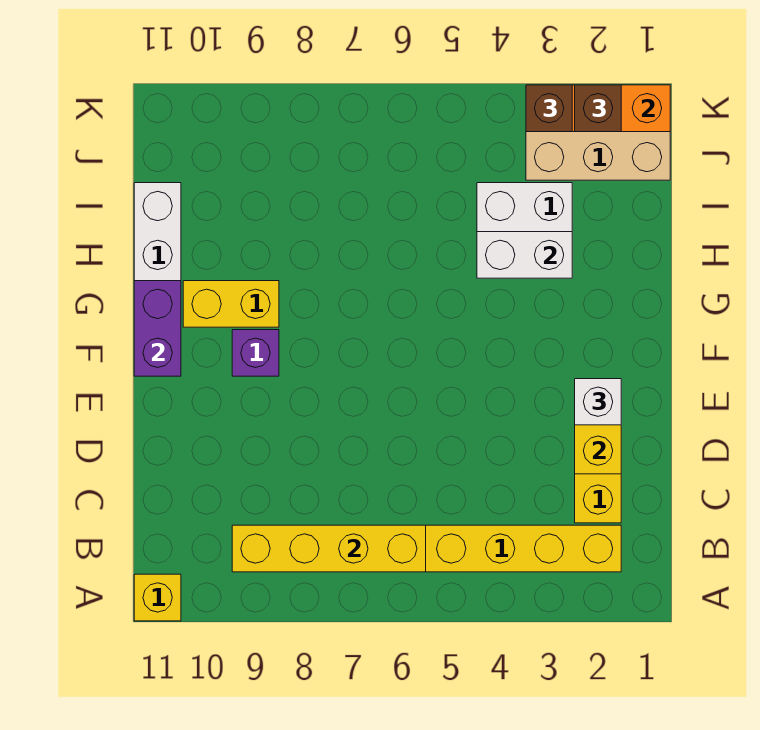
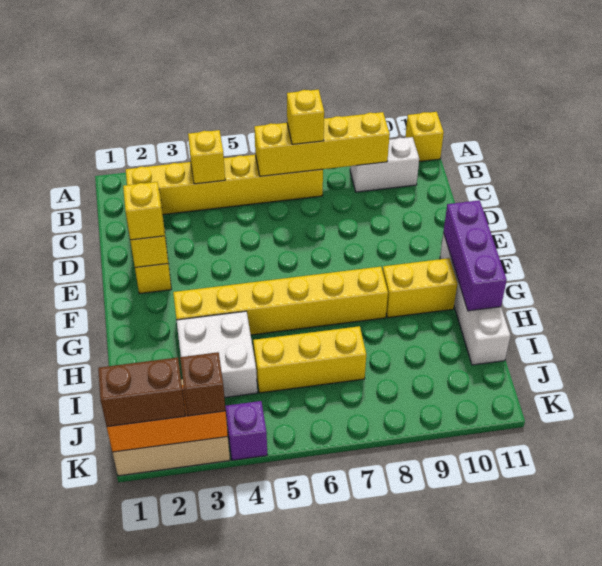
none -> yellow 1x1 brick [188,130,225,184]
none -> yellow 1x1 brick [287,89,324,144]
white 1x1 brick [575,379,621,425] -> yellow 1x1 brick [123,182,164,240]
purple 1x1 brick [232,330,279,376] -> purple 1x1 brick moved to [225,401,267,460]
purple 1x2 brick [134,281,181,376] -> purple 1x3 brick [443,200,507,311]
none -> yellow 1x6 brick [173,267,388,335]
white 1x2 brick [477,232,572,278] -> white 1x2 brick moved to [350,137,419,192]
none -> yellow 1x3 brick [253,326,366,393]
brown 1x1 brick [575,85,621,132] -> brown 1x2 brick [98,357,185,427]

